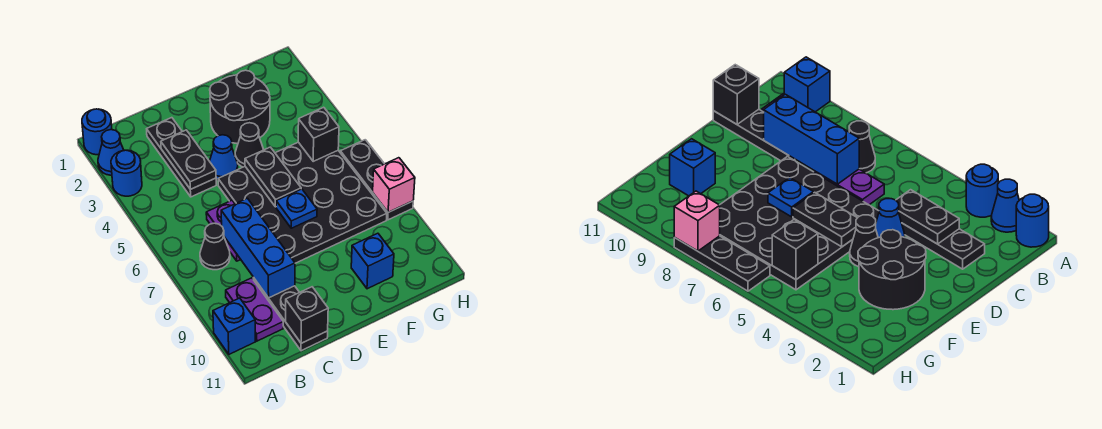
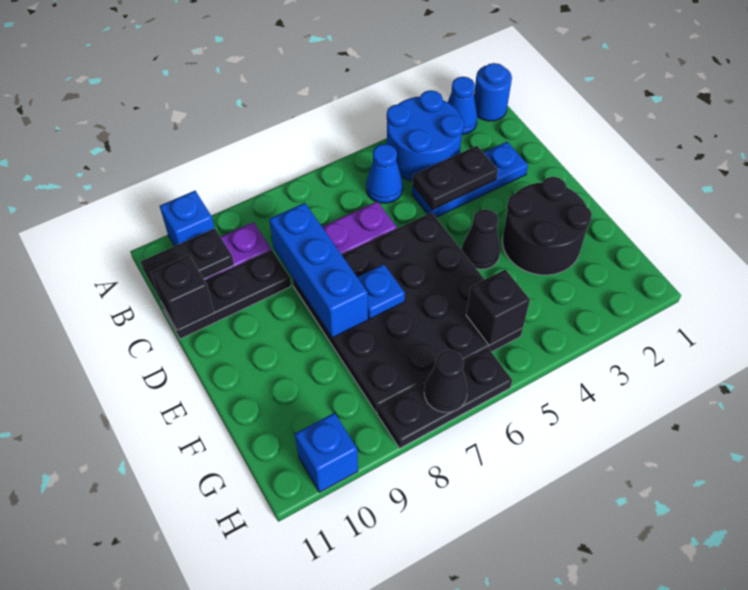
blue 1x1 round brick [111,150,142,196] -> blue 2x2 round brick [387,90,464,181]
black 1x1 cone [200,223,230,270] -> black 1x1 cone moved to [424,350,468,412]
black 1x3 plate [147,118,216,197] -> blue 1x3 plate [412,142,528,217]
blue 1x3 brick [221,198,295,298] -> blue 1x3 brick turned to [269,203,368,338]
blue 1x1 cone [210,135,238,180] -> blue 1x1 cone moved to [366,144,403,203]
black 1x2 plate [245,147,301,207] -> black 1x2 plate moved to [141,229,234,299]
blue 1x1 brick [351,233,394,289] -> blue 1x1 brick moved to [295,413,358,492]
pink 1x1 brick [373,158,415,212] -> none

